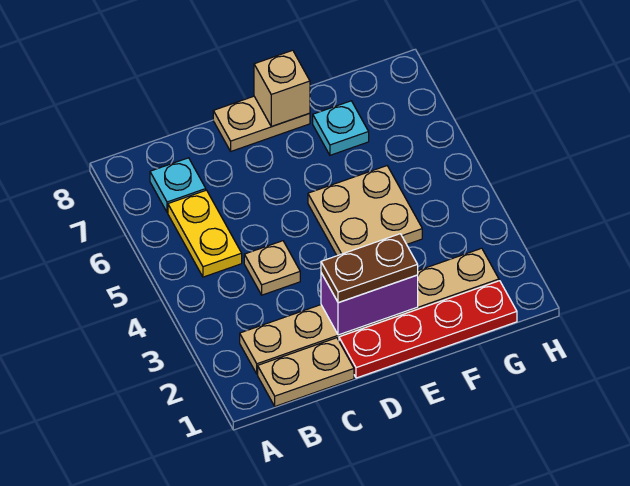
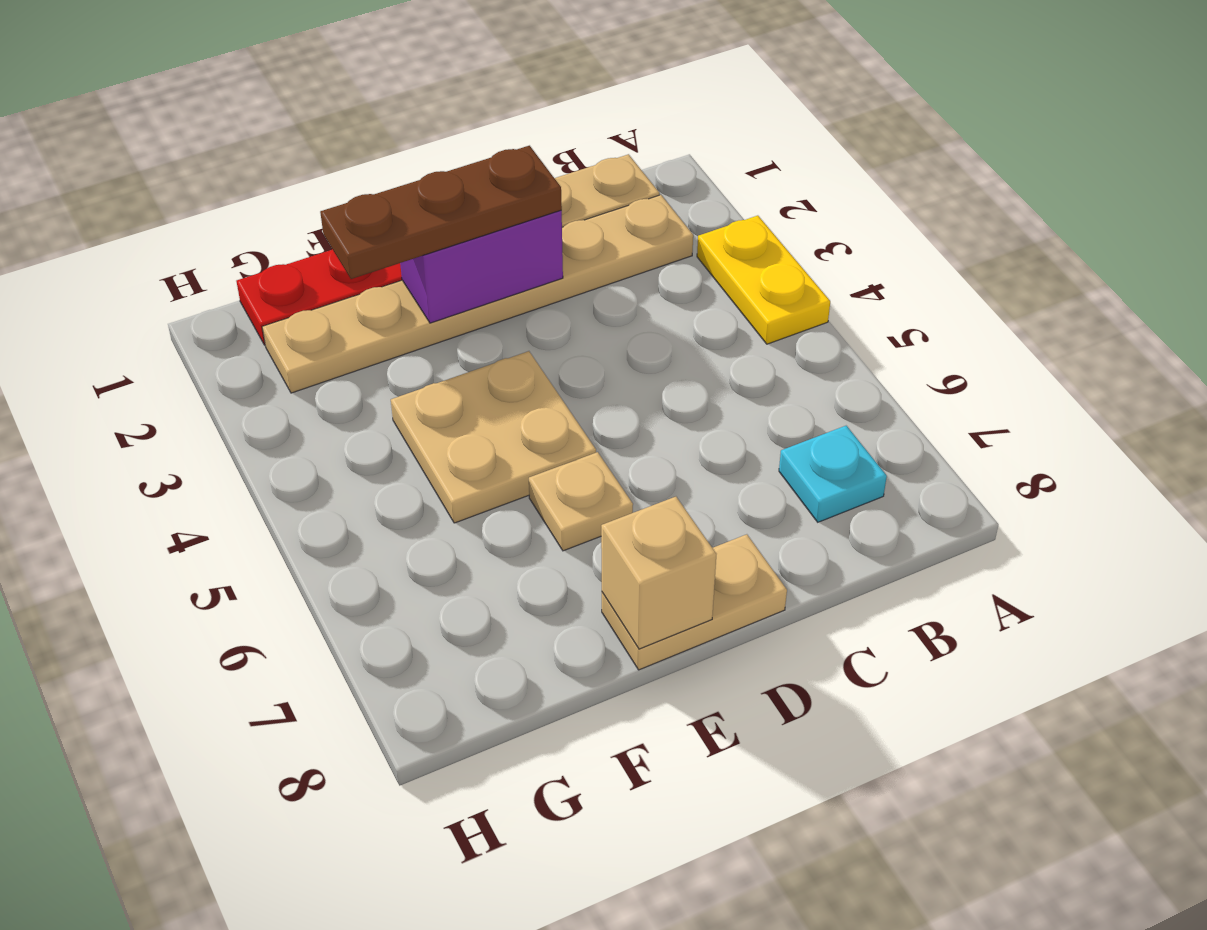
yellow 1x2 plate [168,190,242,277] -> yellow 1x2 plate moved to [697,216,830,344]
tan 1x1 plate [244,241,300,295] -> tan 1x1 plate moved to [529,452,633,551]
brown 1x2 plate [321,234,418,303] -> brown 1x3 plate [320,146,562,279]
cyan 1x1 plate [313,101,369,155] -> none

